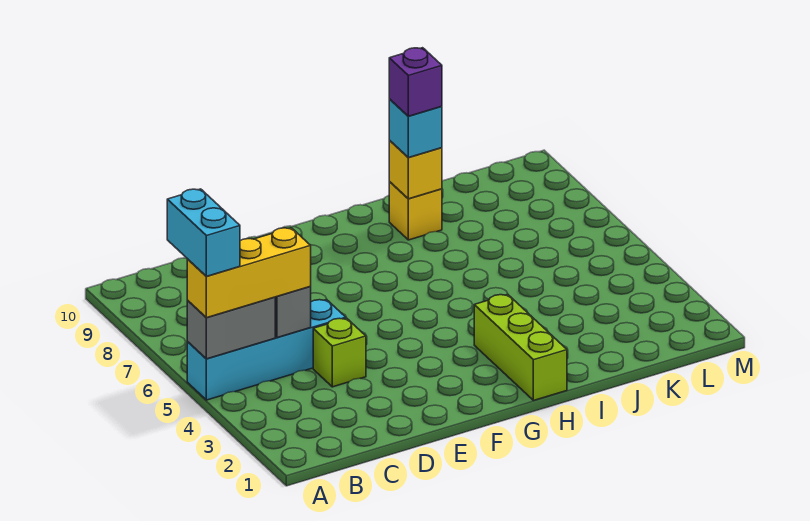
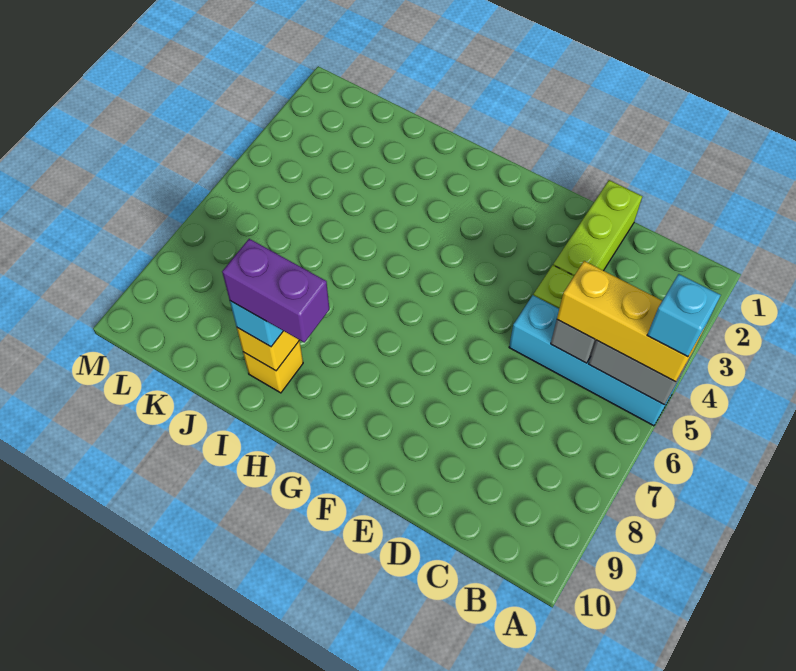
cyan 1x2 brick [167,189,240,276] -> cyan 1x1 brick [647,274,721,357]
lime 1x3 brick [474,294,567,400] -> lime 1x3 brick moved to [553,180,642,276]
purple 1x1 brick [389,48,442,116] -> purple 1x2 brick [222,239,329,342]

